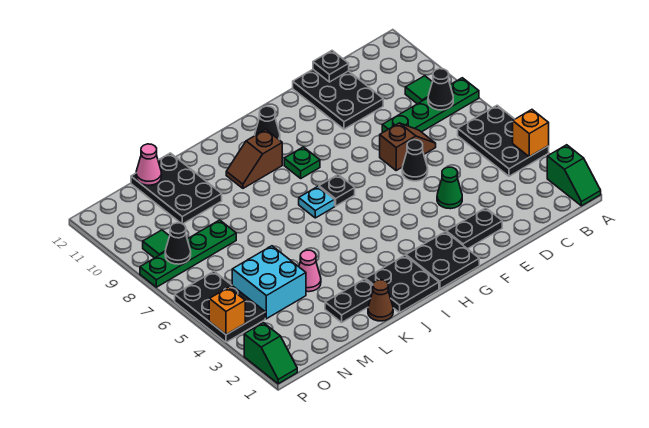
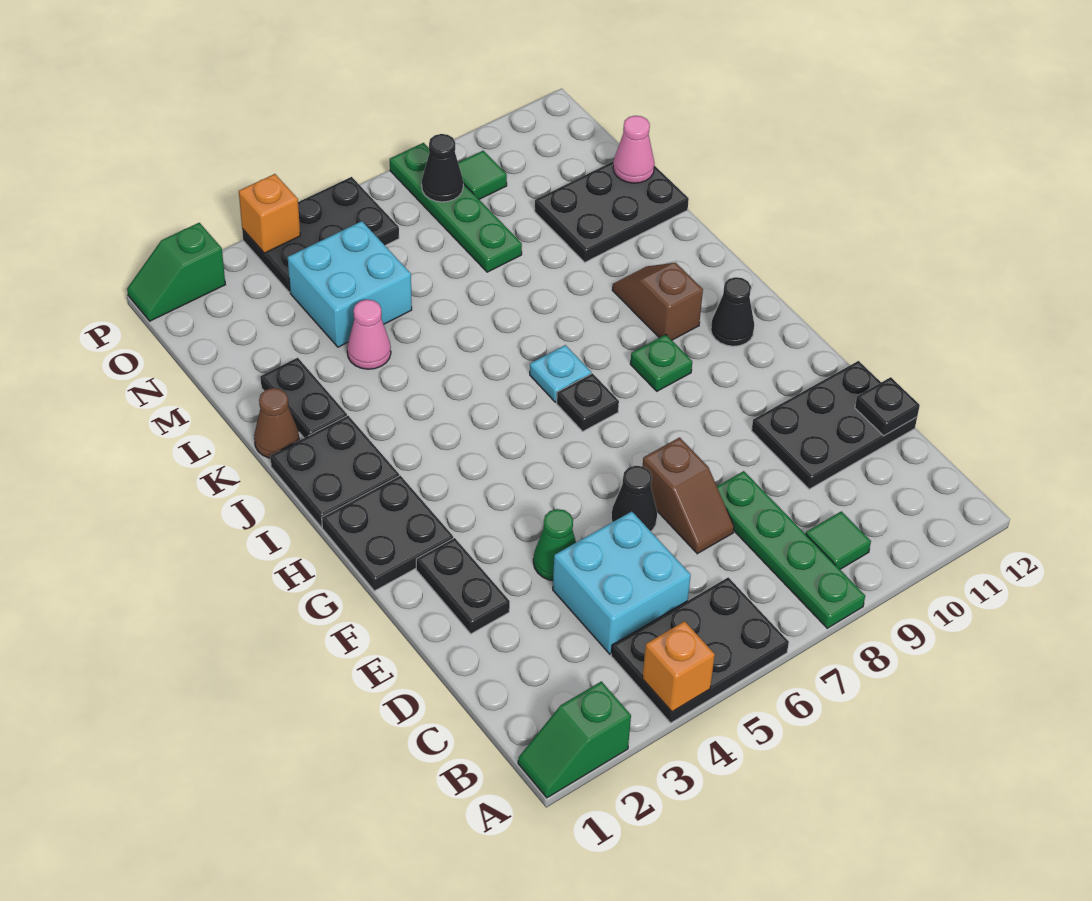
black 1x1 cone [428,69,453,110] -> none
none -> cyan 2x2 brick [553,512,691,654]

